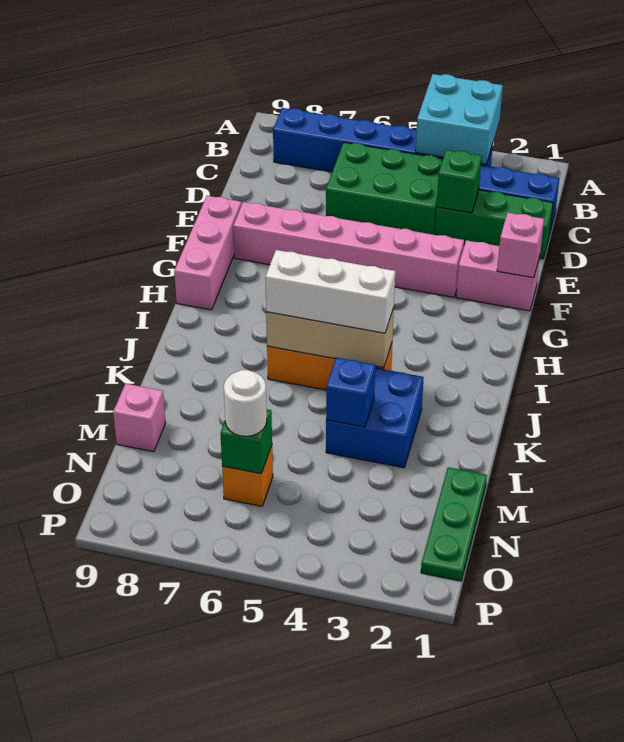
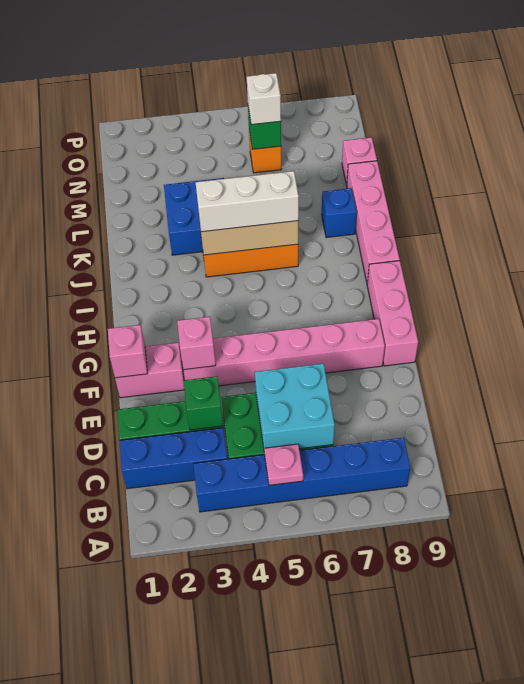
cyan 2x2 brick [416,74,503,164] -> cyan 2x2 brick moved to [255,364,335,449]
none -> pink 1x1 plate [264,444,303,485]
none -> pink 1x1 brick [177,317,216,370]
none -> pink 1x4 brick [347,161,400,284]
blue 1x1 brick [326,357,375,427] -> blue 1x1 brick moved to [322,188,357,238]
green 1x3 plate [421,467,487,581] -> none
white 1x1 round brick [224,370,267,436] -> white 1x1 brick [247,73,281,125]

